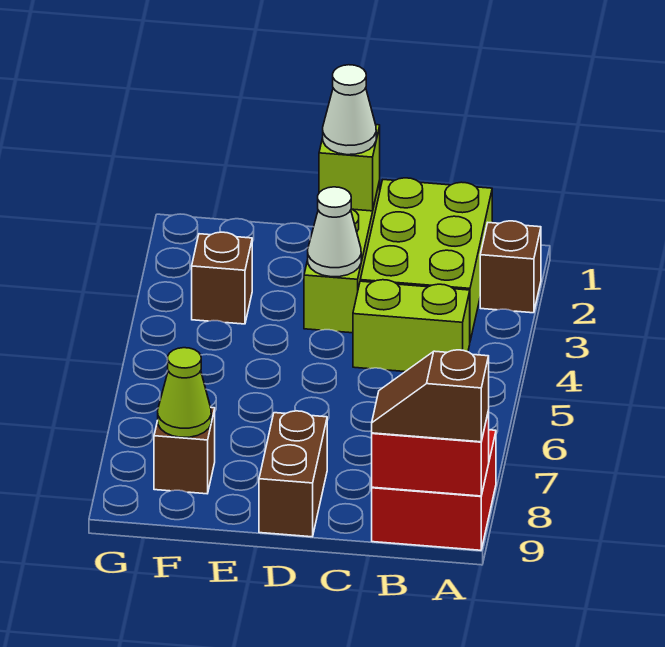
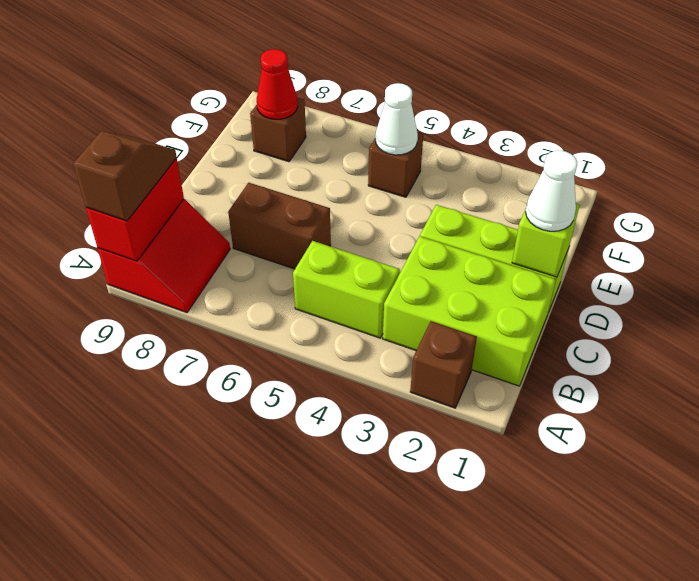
red 2x2 brick [372,430,496,550] -> red 2x2 slope [98,199,230,313]
lime 1x2 brick [353,280,470,372] -> lime 1x2 brick turned to [293,241,400,338]
white 1x1 cone [308,187,361,277] -> white 1x1 cone moved to [376,83,418,155]
brown 1x2 brick [259,411,327,537] -> brown 1x2 brick moved to [228,183,331,269]
brown 1x1 brick [192,232,252,324] -> brown 1x1 brick moved to [368,132,423,197]
lime 1x1 cone [158,348,211,437] -> red 1x1 cone [257,49,298,119]

